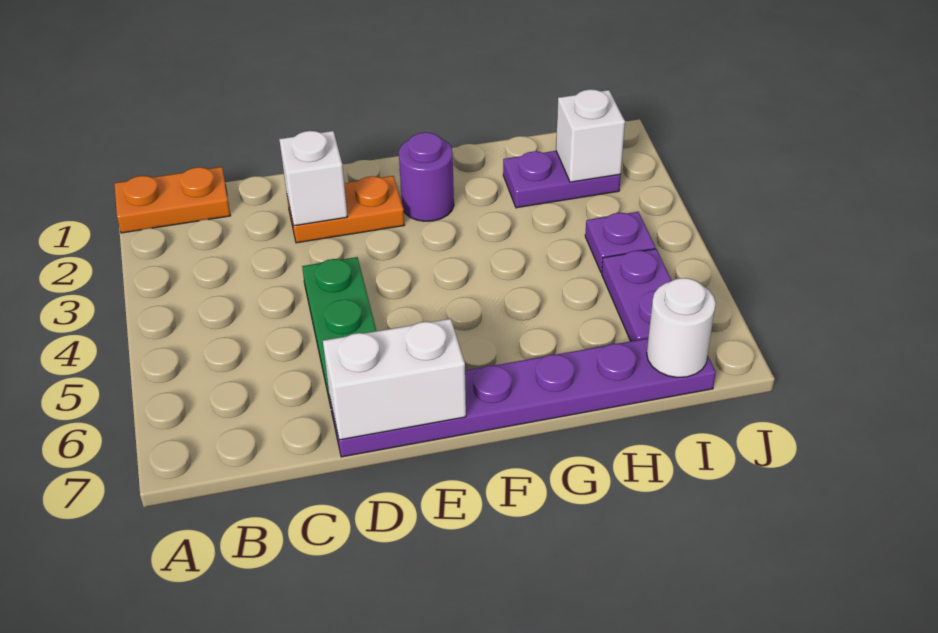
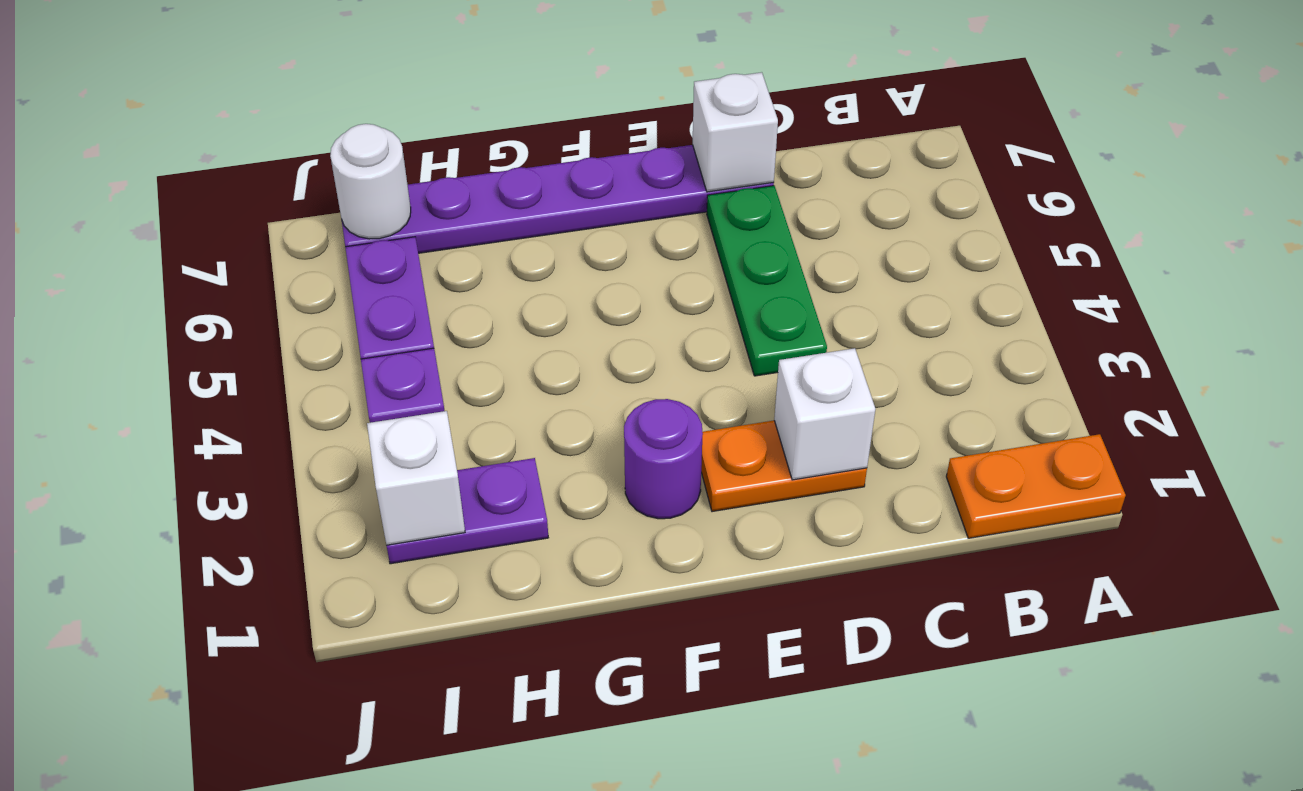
white 1x2 brick [323,319,466,440] -> white 1x1 brick [693,72,778,192]

